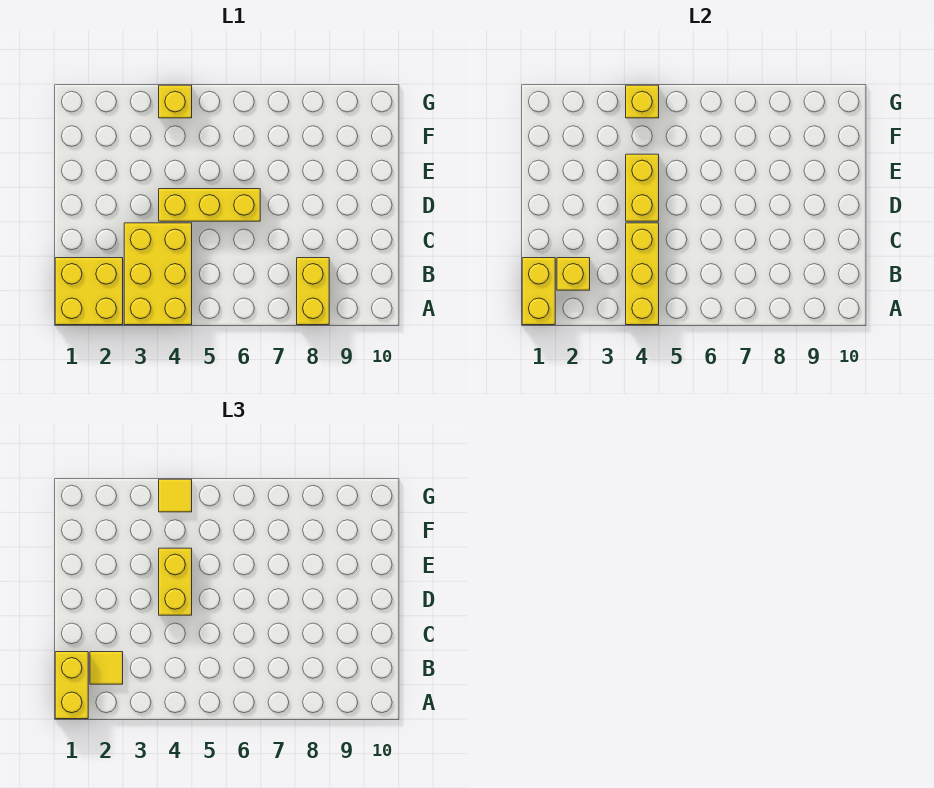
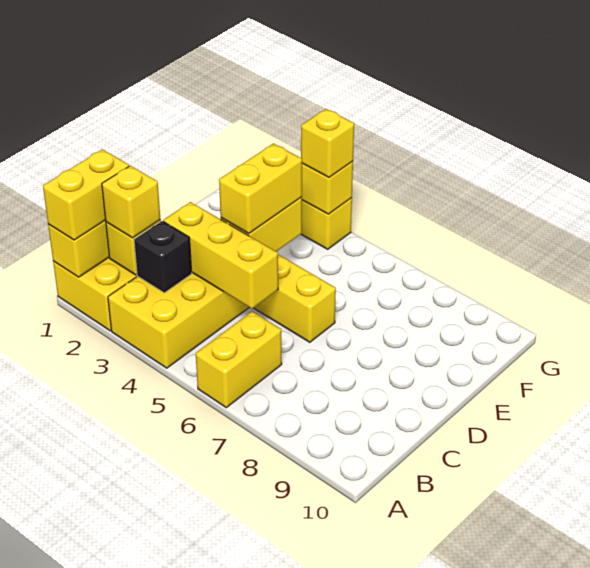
yellow 1x3 brick [626,223,659,325] -> yellow 1x3 brick turned to [163,202,278,309]
yellow 1x2 brick [297,258,329,325] -> yellow 1x2 brick moved to [196,312,282,408]
yellow 1x1 tile [90,652,123,684] -> yellow 1x1 brick [102,166,160,238]
none -> black 1x1 brick [134,221,192,293]
yellow 1x1 tile [159,479,192,512] -> yellow 1x1 brick [301,109,354,177]

